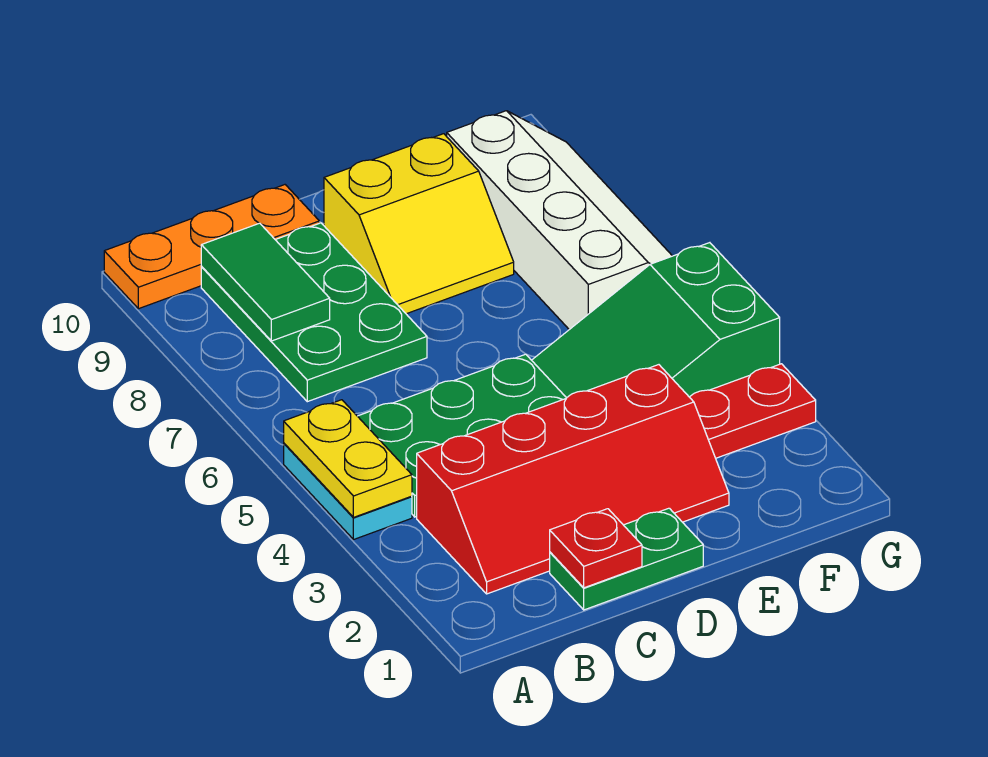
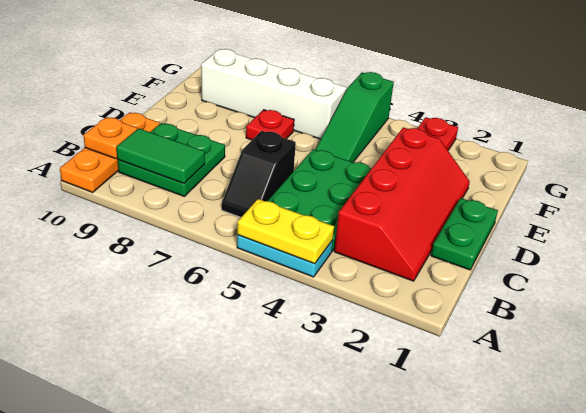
none -> black 1x2 slope [222,131,296,217]
green 2x3 plate [201,223,427,402] -> green 2x2 plate [118,123,225,197]
none -> orange 1x1 plate [83,117,137,159]
red 1x1 plate [550,509,642,588] -> red 1x1 plate moved to [246,110,294,140]
yellow 2x2 slope [324,134,514,314] -> none
green 2x3 slope [532,243,780,398] -> green 1x3 slope [316,72,394,162]

